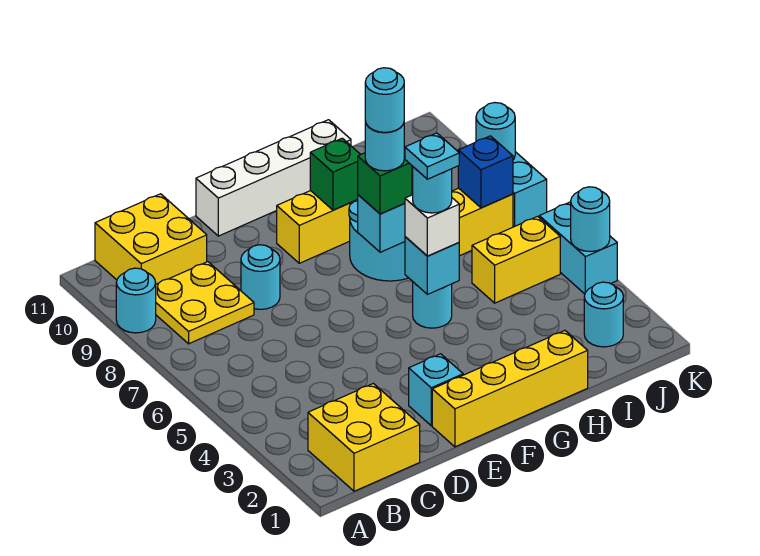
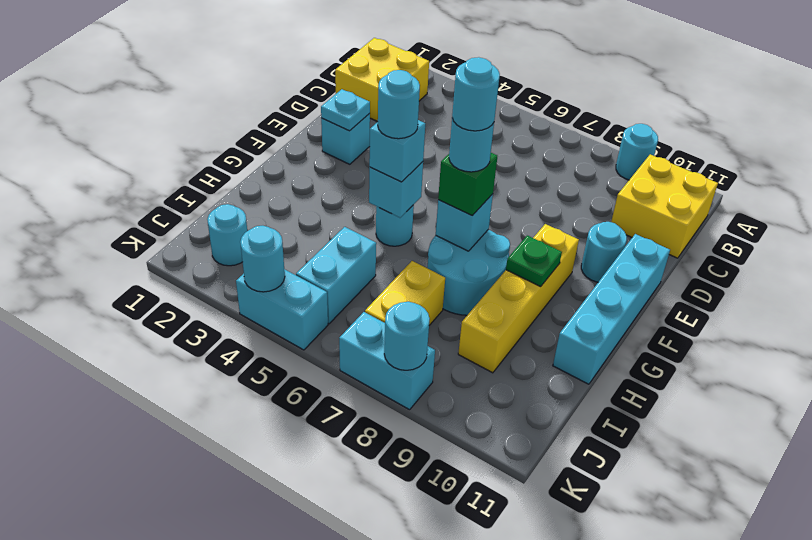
yellow 2x2 plate [156,262,254,344] -> none
cyan 1x1 round brick [241,245,280,309] -> cyan 1x1 round brick moved to [581,222,627,282]
yellow 1x4 brick [432,331,588,447] -> none
white 1x4 brick [196,120,351,236] -> cyan 1x4 brick [553,234,670,384]
white 1x1 brick [405,195,459,256] -> cyan 1x1 brick [369,120,425,182]
cyan 1x1 plate [405,133,459,179] -> cyan 1x1 plate moved to [321,89,370,131]
green 1x1 brick [310,138,361,210] -> green 1x1 plate [506,236,562,287]
yellow 1x2 brick [472,216,560,303] -> cyan 1x2 brick [296,227,376,324]
blue 1x1 brick [458,136,513,208] -> none

